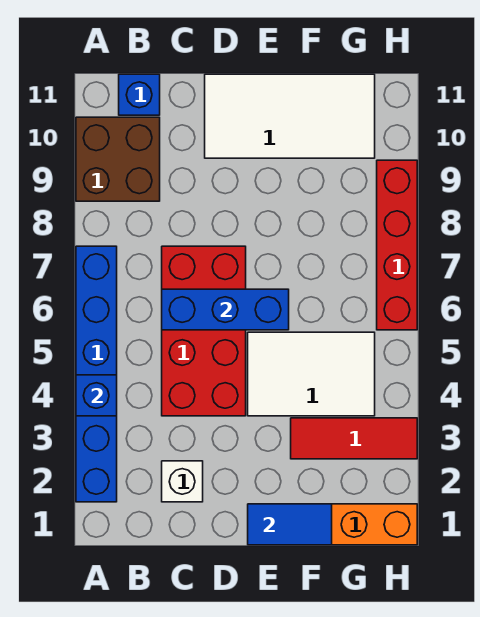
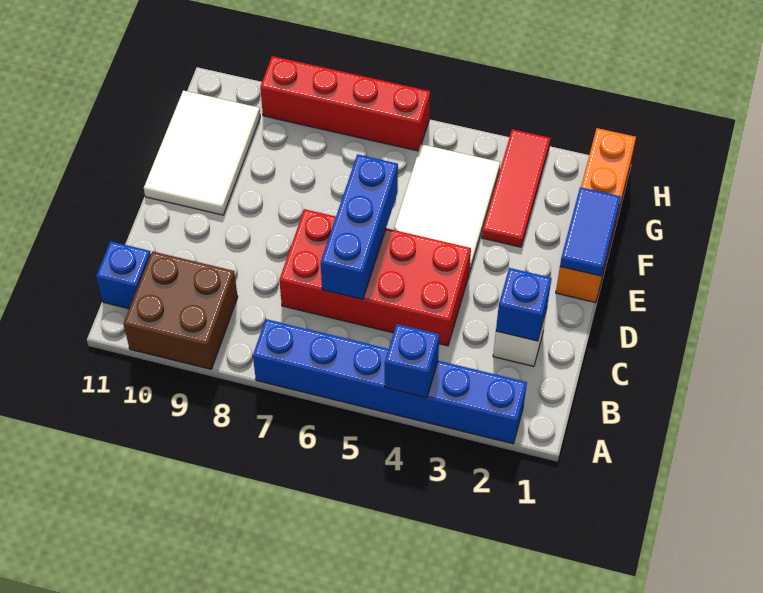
none -> blue 1x1 brick [496,268,552,341]
white 2x4 tile [205,74,375,158] -> white 2x3 tile [144,90,260,215]

